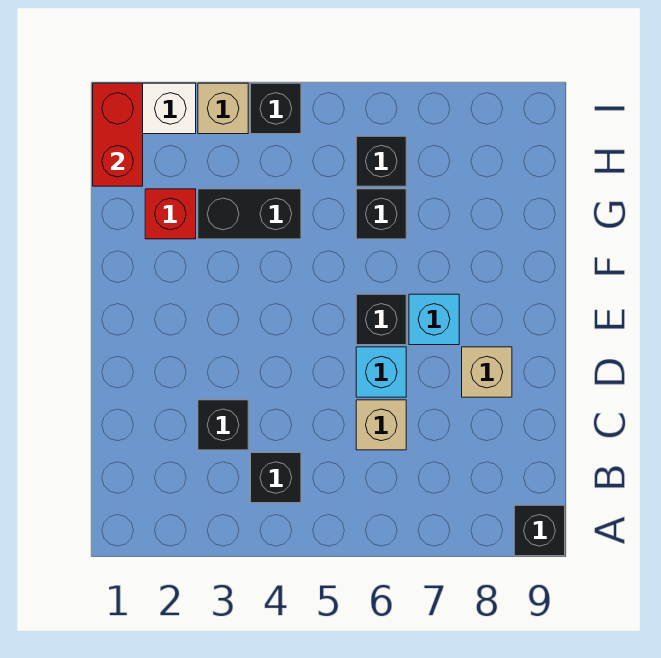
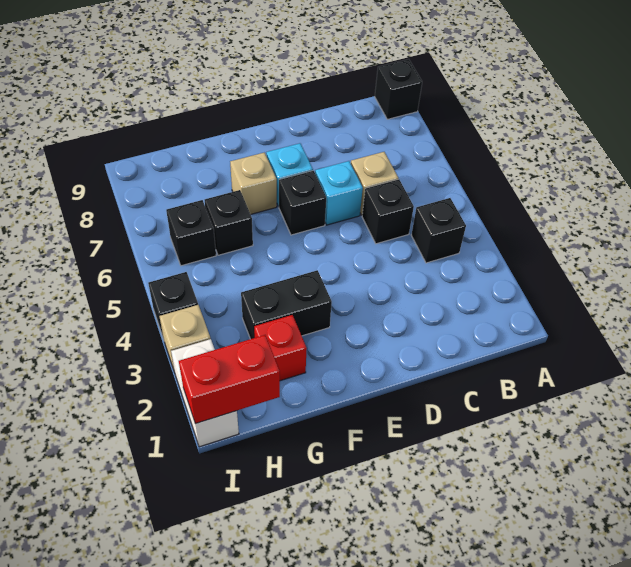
black 1x1 brick [198,400,248,450] -> black 1x1 brick moved to [362,179,414,244]
tan 1x1 brick [462,347,512,397] -> tan 1x1 brick moved to [230,153,277,214]
black 1x2 brick [198,189,301,239] -> black 1x2 brick turned to [241,270,332,339]

